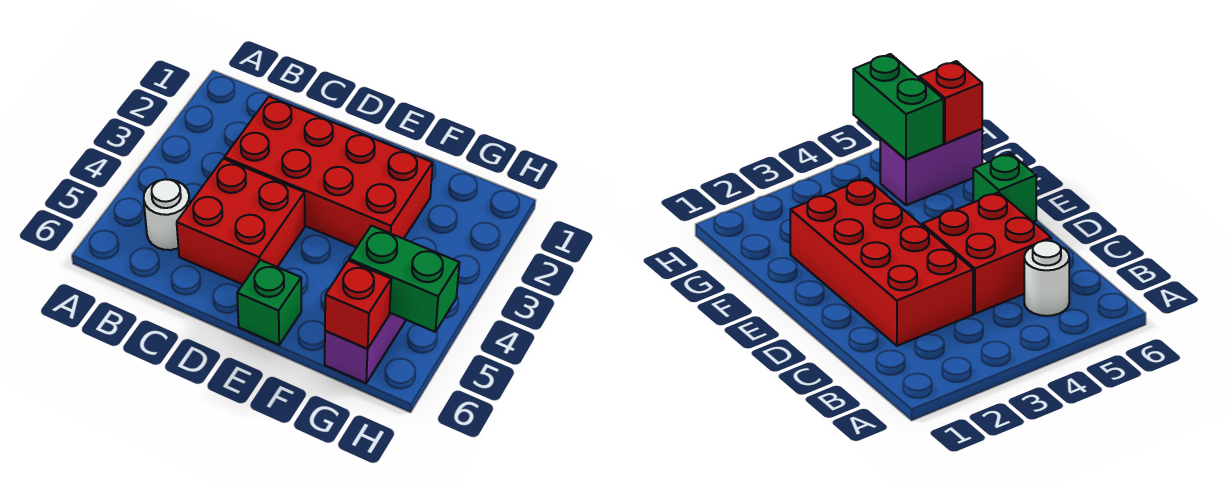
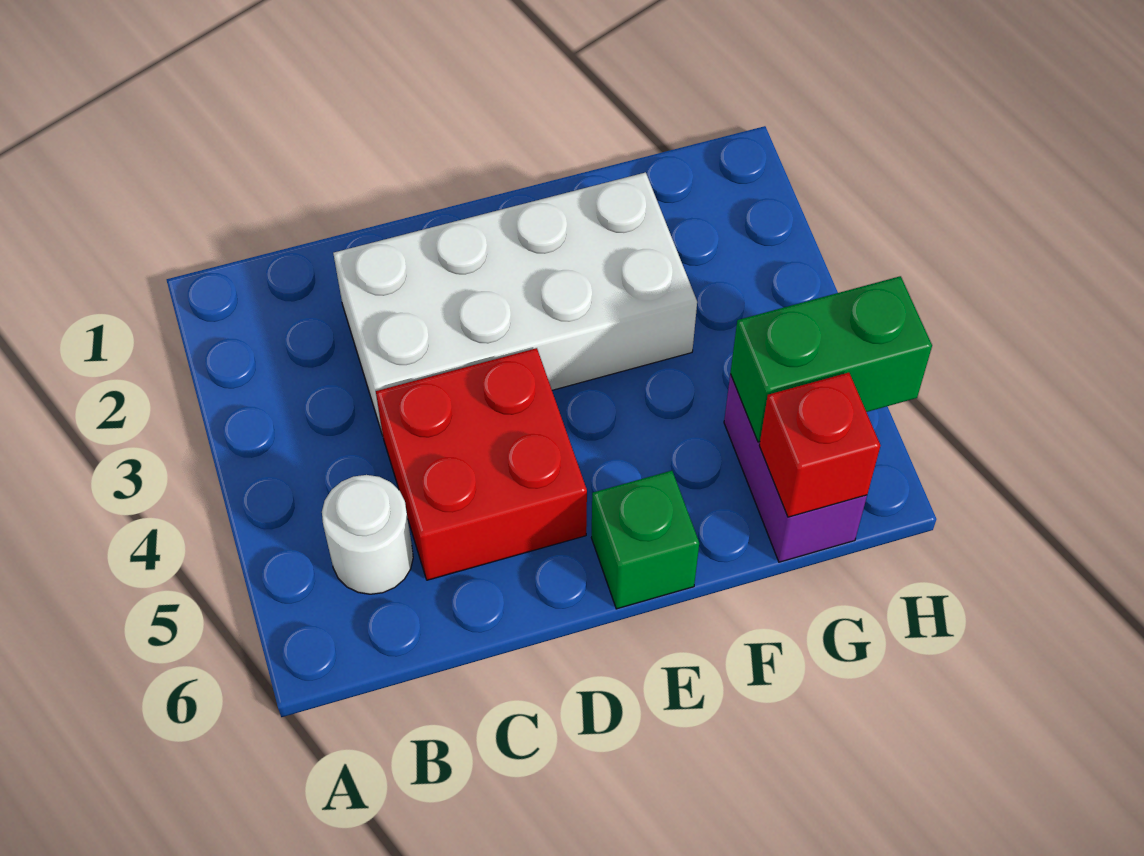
red 2x4 brick [224,97,433,247] -> white 2x4 brick [333,172,697,436]

